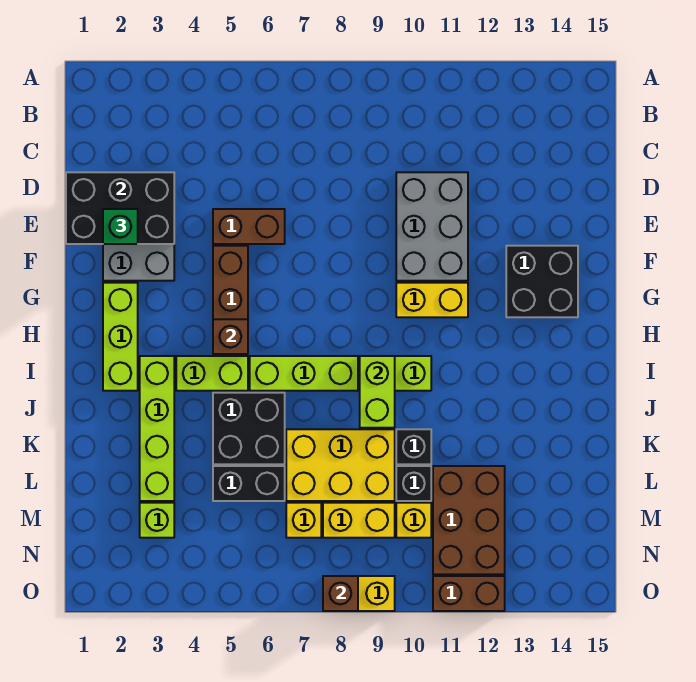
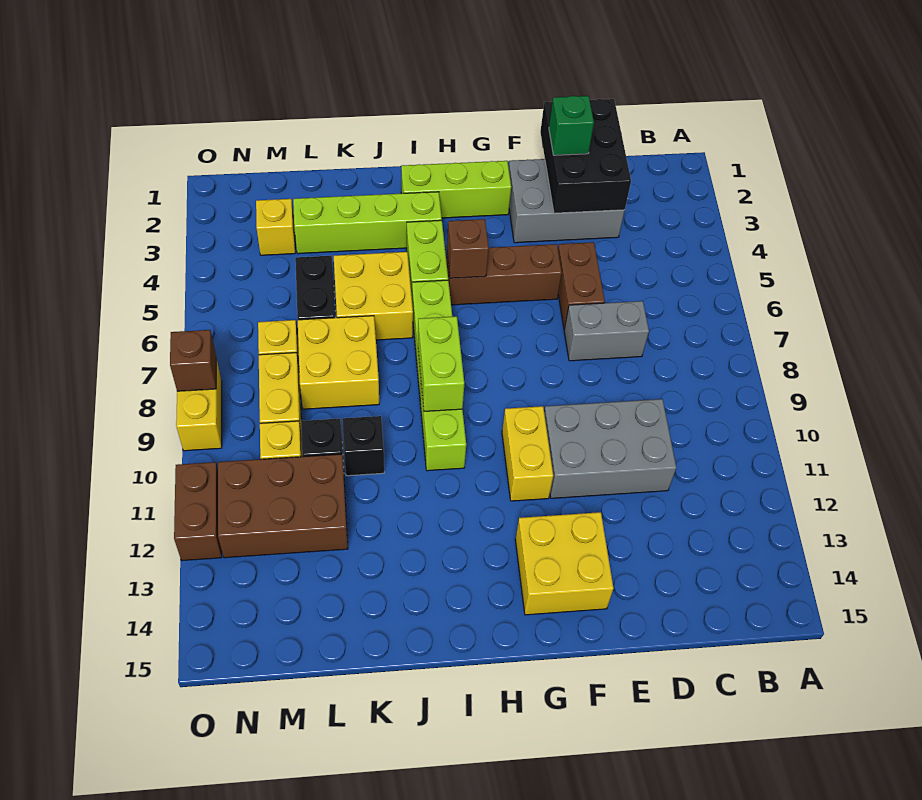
none -> grey 1x2 brick [564,301,649,361]
black 2x2 brick [506,246,578,317] -> yellow 2x2 brick [515,512,614,615]
lime 1x2 brick [360,356,395,428] -> lime 1x2 brick turned to [418,316,464,411]
black 2x2 brick [213,393,285,464] -> yellow 2x2 brick [334,252,413,340]
yellow 2x3 brick [286,429,395,501] -> yellow 2x2 brick [298,316,379,409]
lime 1x1 brick [140,503,174,538] -> yellow 1x1 brick [256,199,295,255]

